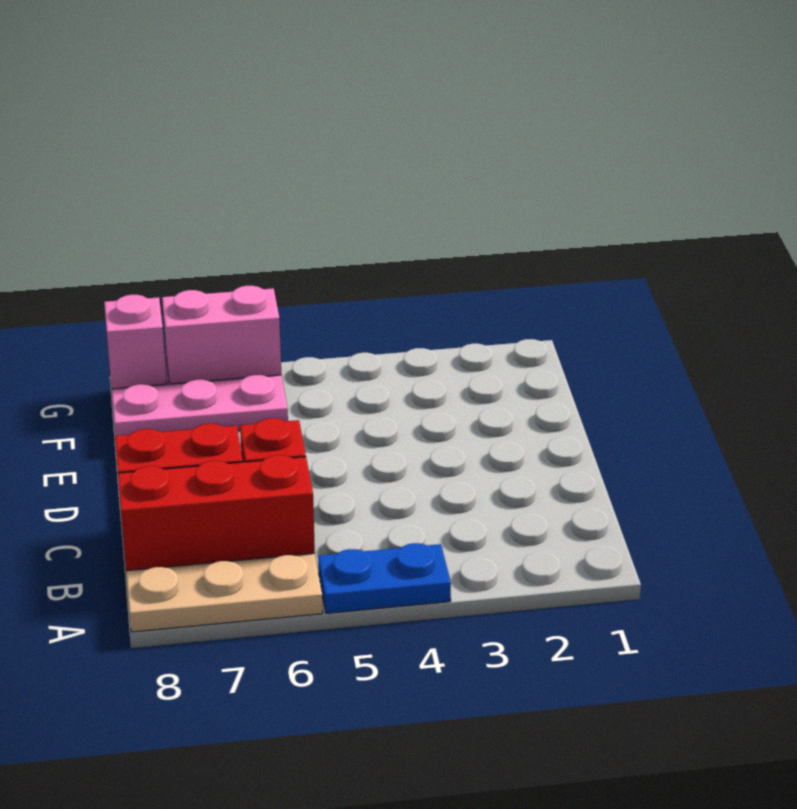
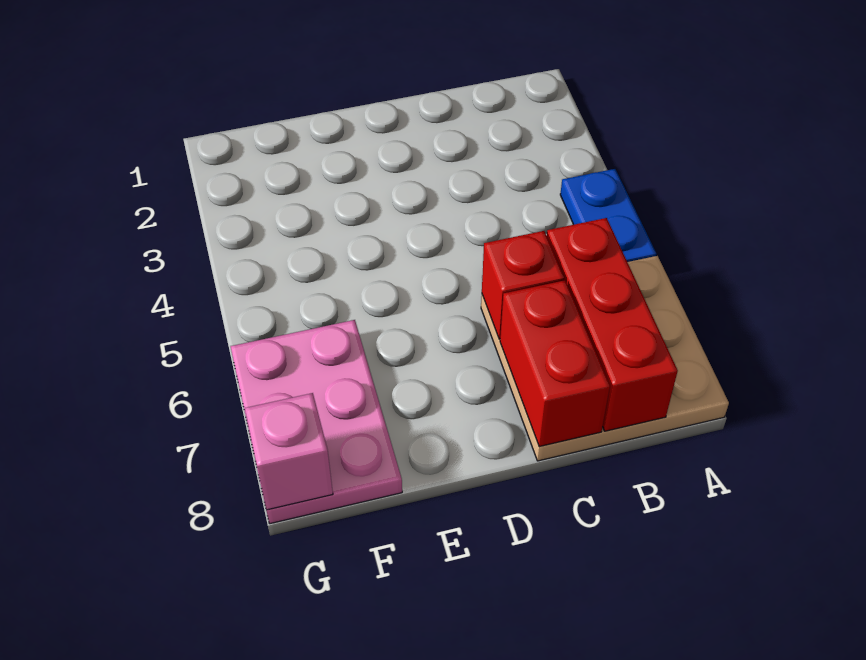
pink 1x2 brick [162,286,281,384] -> none

